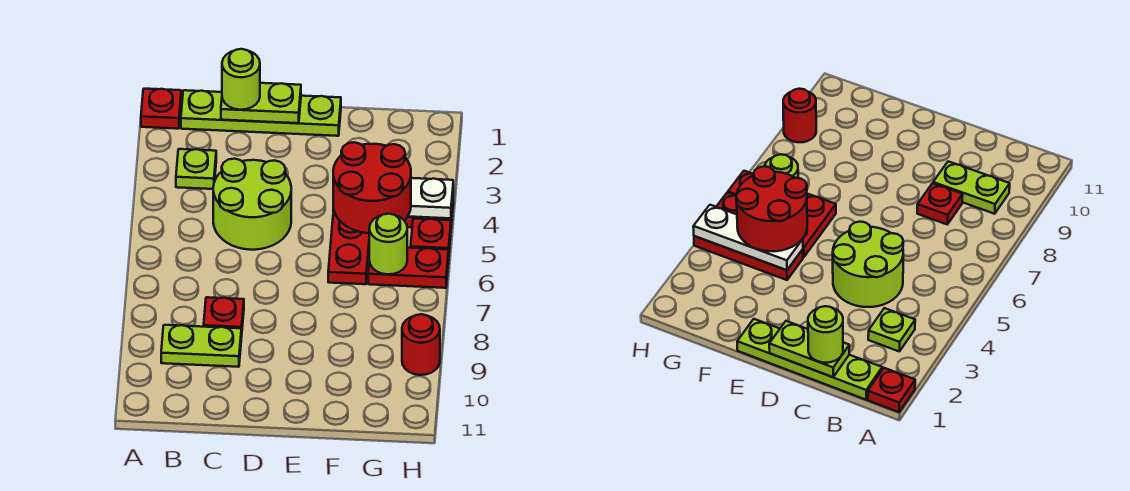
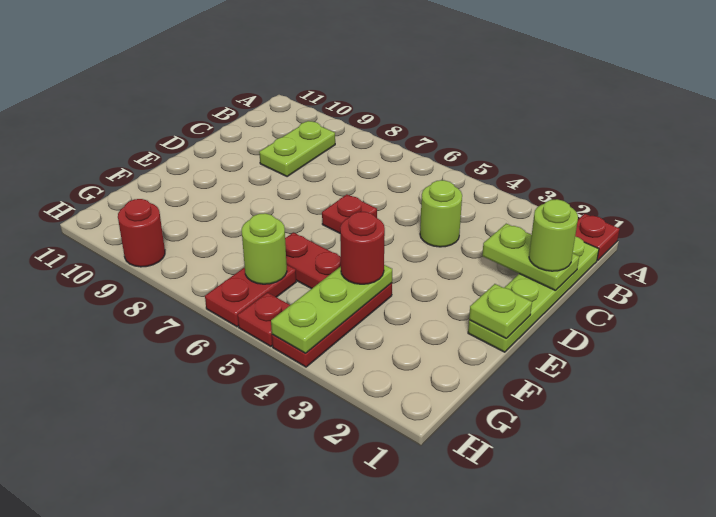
lime 1x1 plate [176,149,216,189] -> lime 1x1 plate moved to [469,284,532,338]
lime 1x2 plate [221,83,301,123] -> lime 1x2 plate turned to [482,224,579,291]
lime 2x2 round brick [213,159,291,250] -> lime 1x1 round brick [420,180,462,247]
red 1x1 plate [204,297,244,337] -> red 1x1 plate moved to [322,194,377,233]
white 1x3 plate [333,178,453,218] -> lime 1x3 plate [271,265,392,353]
red 2x2 round brick [333,142,411,233] -> red 1x1 round brick [340,212,385,284]

